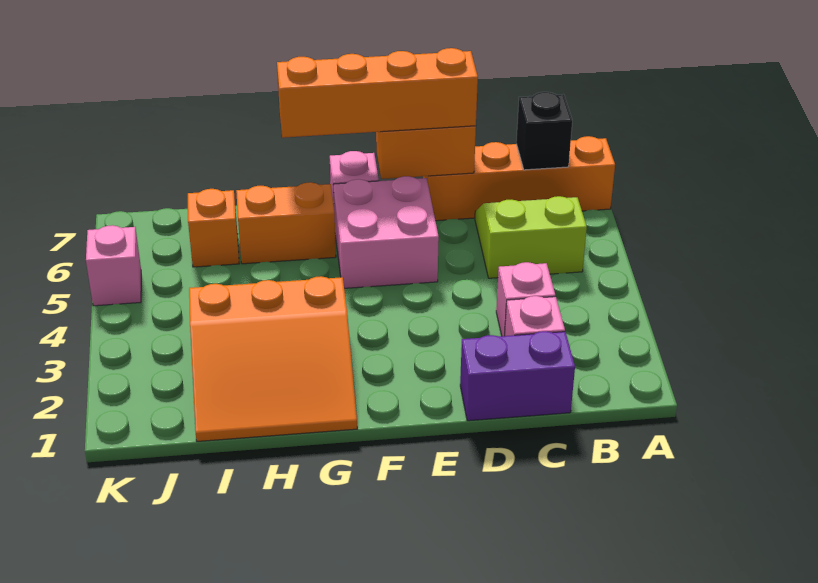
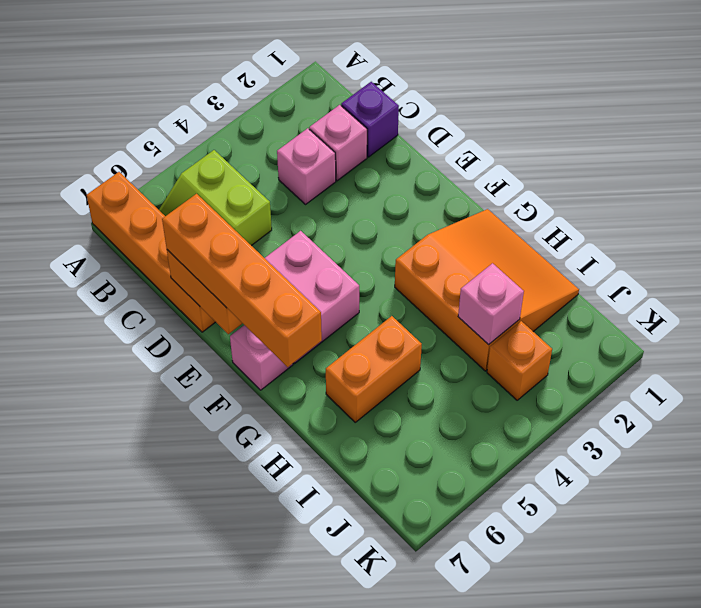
black 1x1 brick [516,92,572,170] -> none
purple 1x2 brick [460,331,575,421] -> purple 1x1 brick [341,82,399,157]
orange 1x2 brick [236,182,336,264] -> orange 1x2 brick turned to [326,316,422,422]
orange 1x1 brick [188,189,239,267] -> orange 1x1 brick moved to [487,321,552,400]
pink 1x1 brick [86,225,141,306] -> pink 1x1 brick moved to [458,263,524,345]

